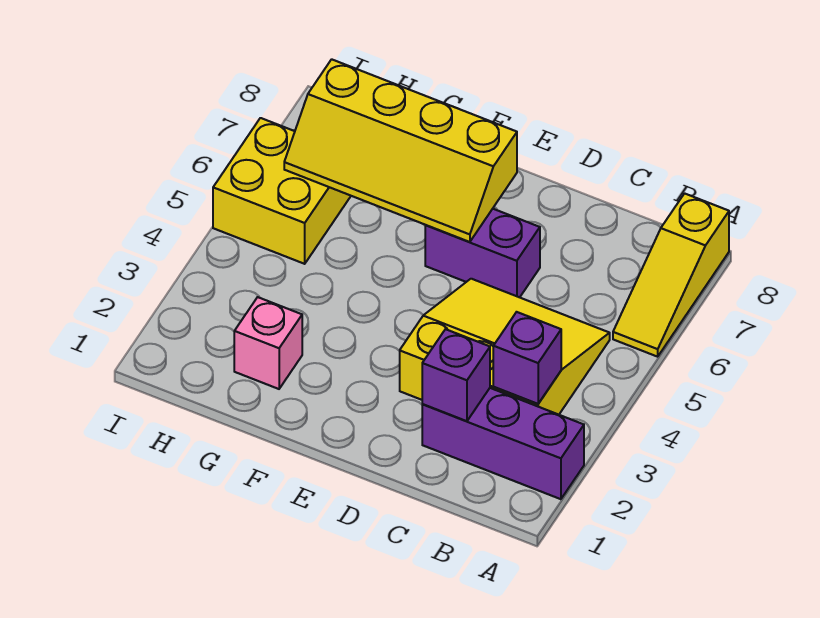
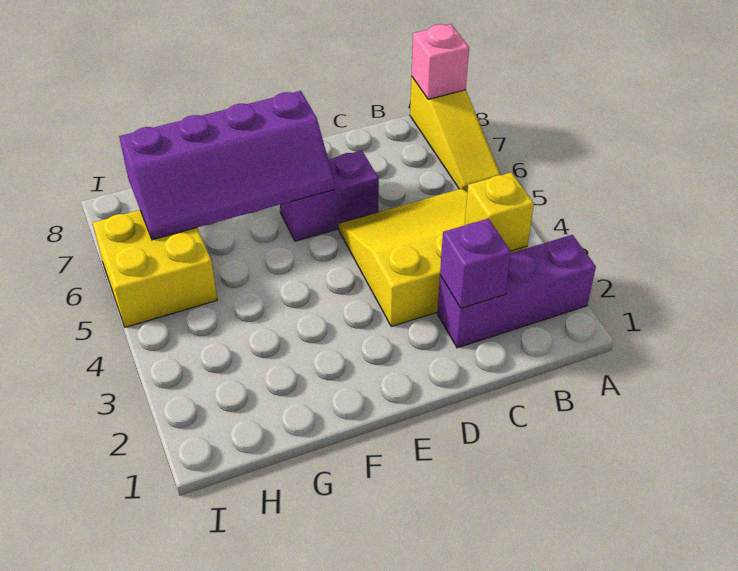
purple 1x1 brick [493,312,561,404] -> yellow 1x1 brick [465,172,534,251]
yellow 2x4 slope [284,59,517,242] -> purple 2x4 slope [119,91,335,240]
pink 1x1 brick [234,297,302,389] -> pink 1x1 brick moved to [412,24,469,99]

